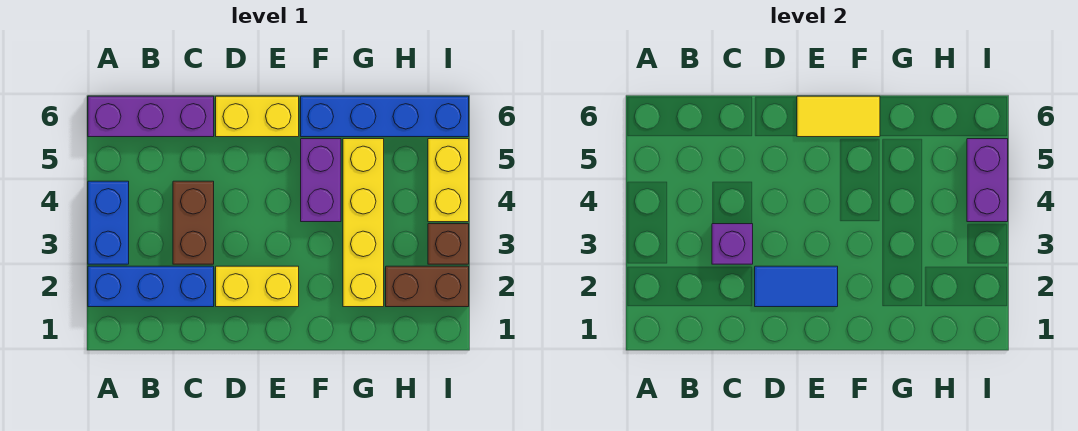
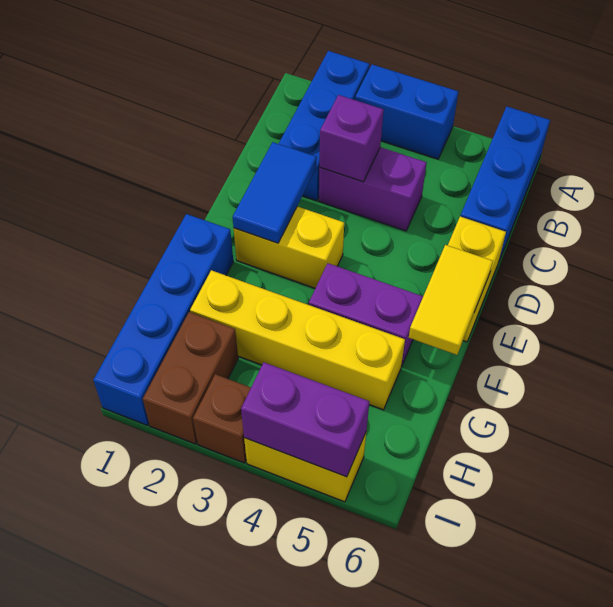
purple 1x3 brick [88,96,214,137] -> blue 1x3 brick [460,106,550,260]
brown 1x2 brick [173,181,214,264] -> purple 1x2 brick [319,147,427,231]
yellow 1x2 brick [216,266,299,307] -> yellow 1x2 brick turned to [234,206,344,288]
blue 1x4 brick [301,96,469,137] -> blue 1x4 brick moved to [93,214,233,425]

